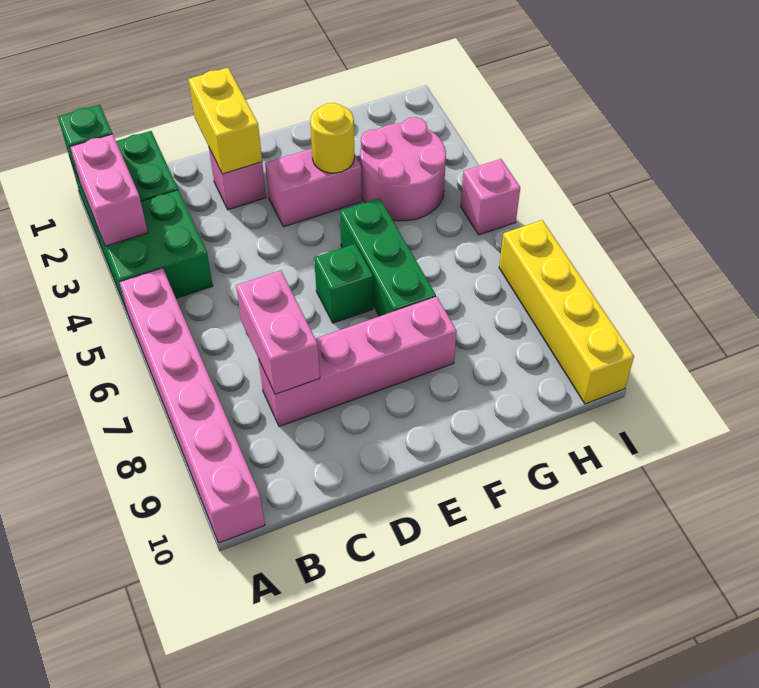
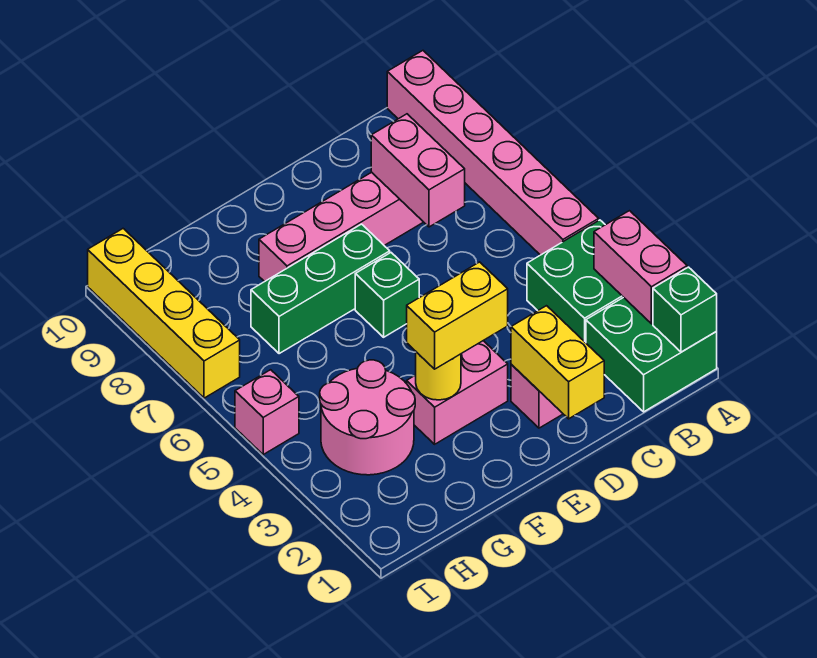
none -> yellow 1x2 brick [407,262,508,369]
green 1x3 brick [340,198,436,316] -> green 1x3 brick turned to [251,224,390,354]

